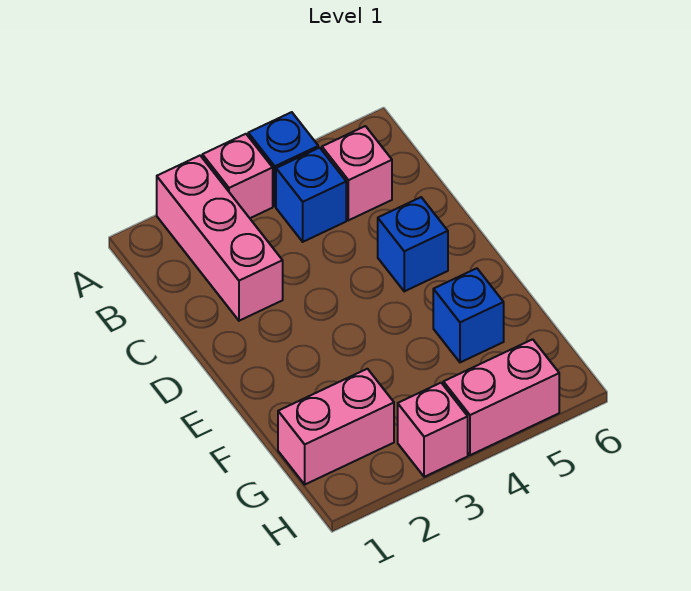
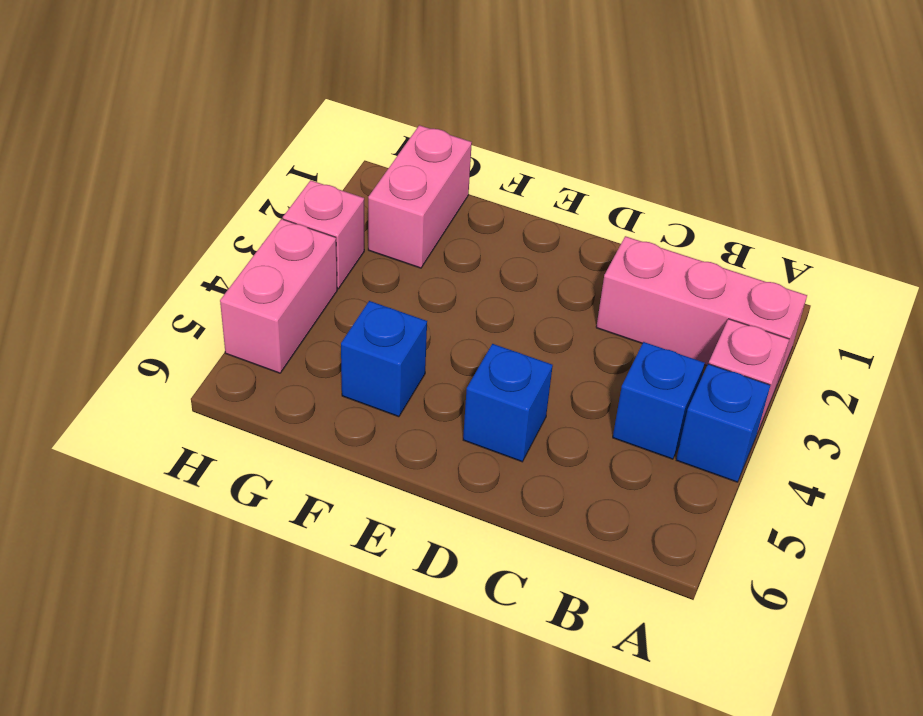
pink 1x1 brick [322,126,392,220] -> none

